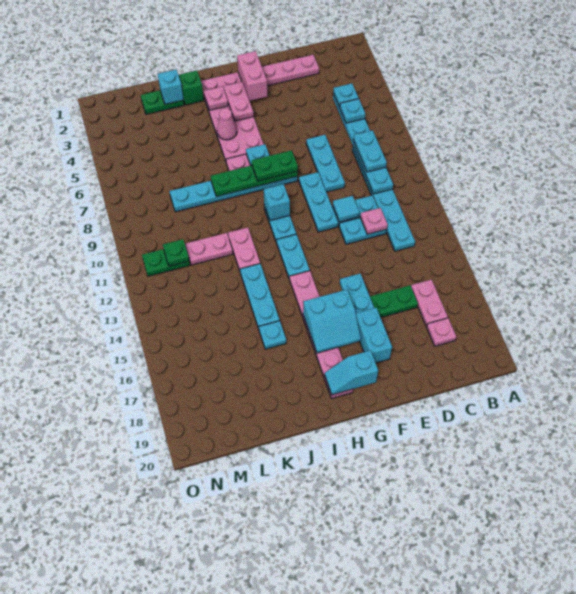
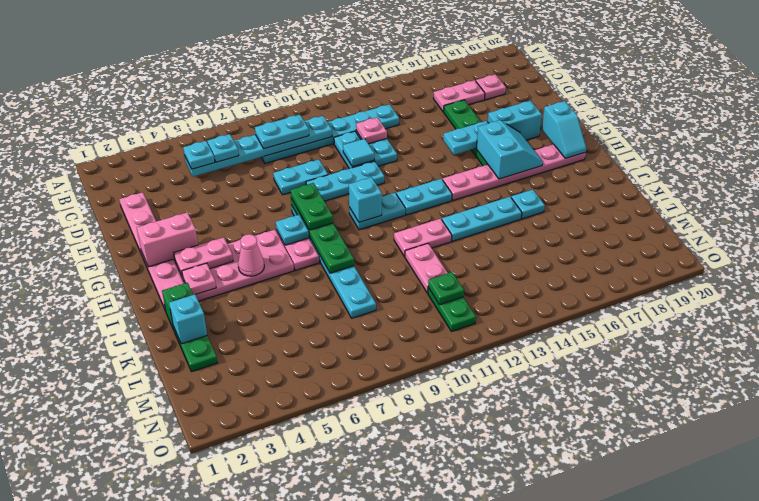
cyan 1x3 plate [306,135,345,192] -> cyan 1x2 plate [273,159,328,195]

